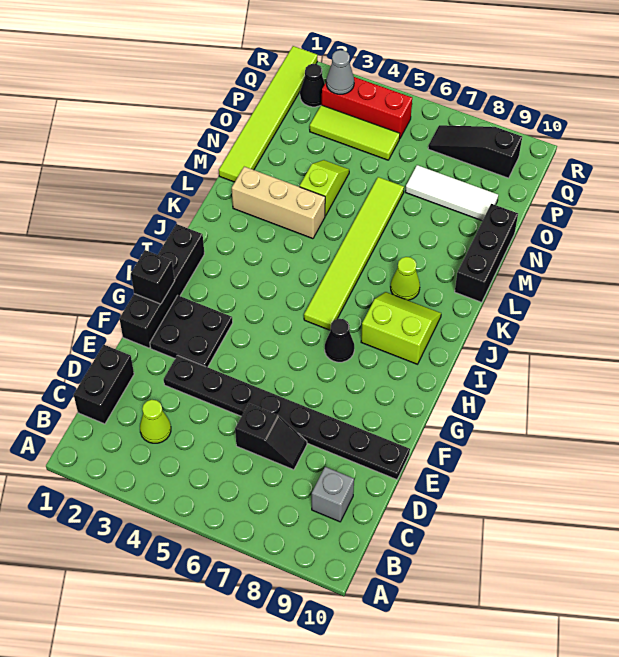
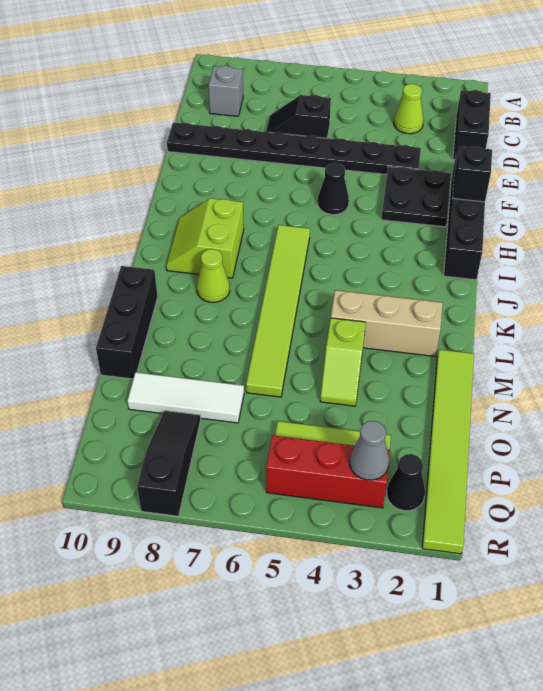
black 1x1 cone [325,319,354,362] -> black 1x1 cone moved to [318,163,349,215]
lime 2x2 slope [361,292,441,364] -> lime 2x2 slope turned to [166,198,244,278]
black 1x3 slope [428,125,522,178] -> black 1x3 slope turned to [137,411,201,516]

